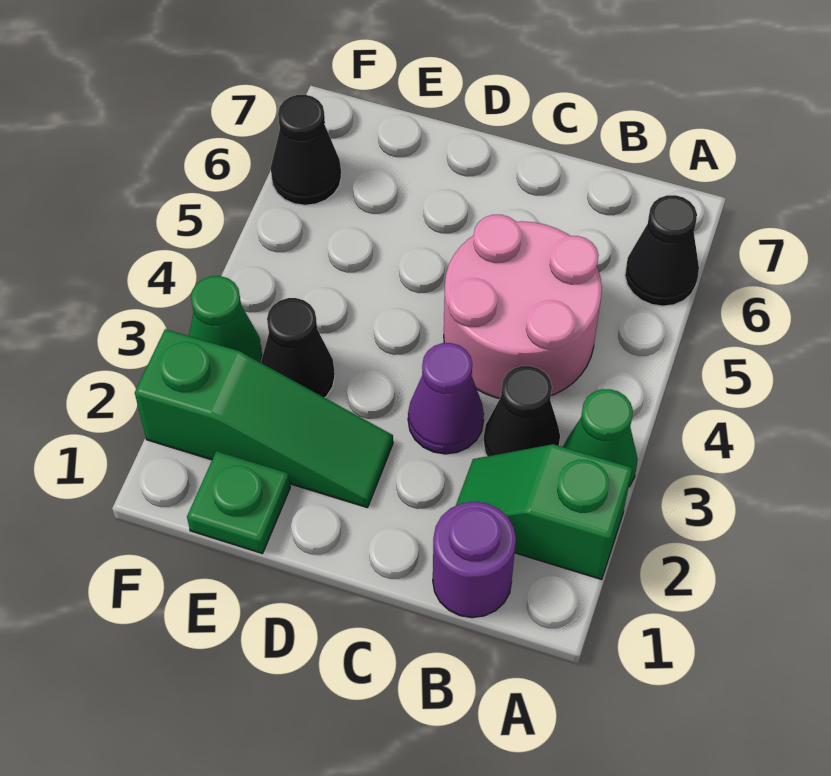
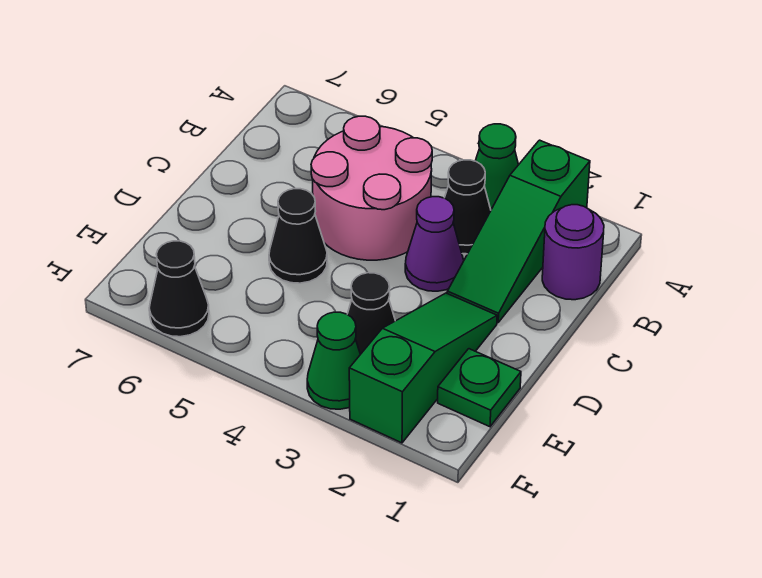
green 1x2 slope [456,444,632,580] -> green 1x3 slope [447,140,590,322]
black 1x1 cone [625,195,699,306] -> black 1x1 cone moved to [269,189,327,283]

